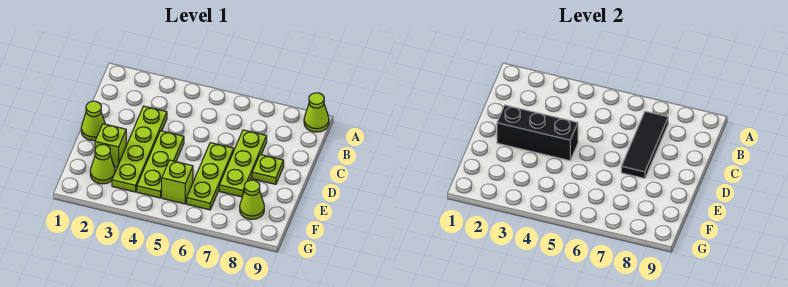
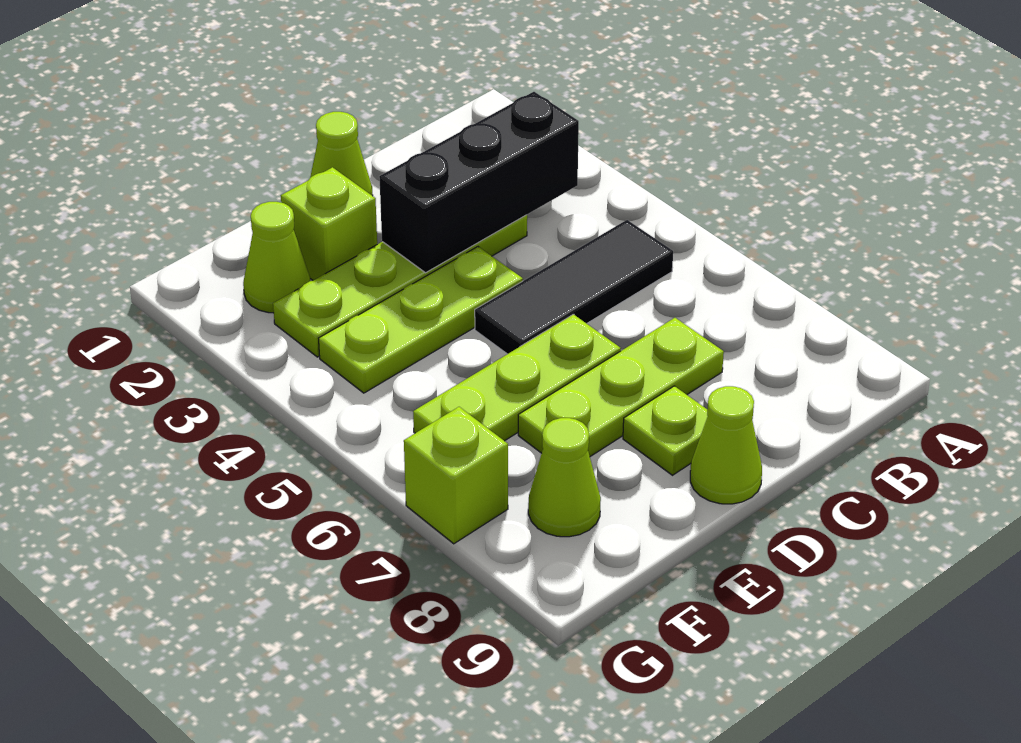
lime 1x1 cone [304,93,329,132] -> lime 1x1 cone moved to [690,386,762,504]
black 1x3 tile [621,111,668,178] -> black 1x3 tile moved to [475,220,673,354]
black 1x3 brick [497,105,578,161] -> black 1x3 brick turned to [379,92,579,273]
lime 1x1 brick [162,160,193,204] -> lime 1x1 brick moved to [404,407,508,544]

